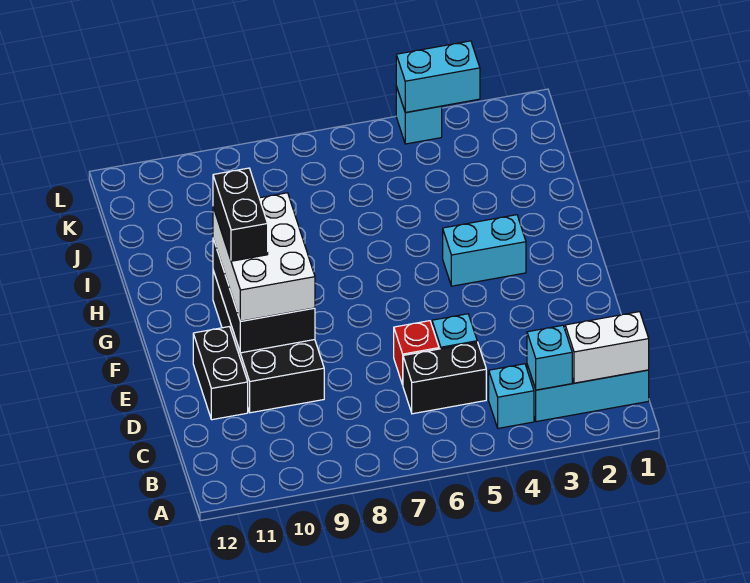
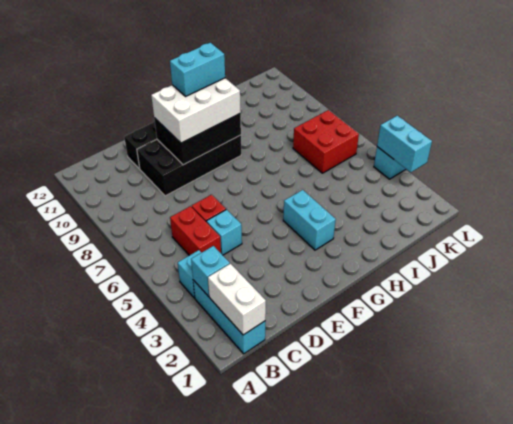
black 1x2 brick [403,342,486,414] -> red 1x2 brick [170,206,221,255]
black 1x2 brick [213,168,268,261] -> cyan 1x2 brick [170,43,225,96]
none -> red 2x2 brick [293,110,359,173]

